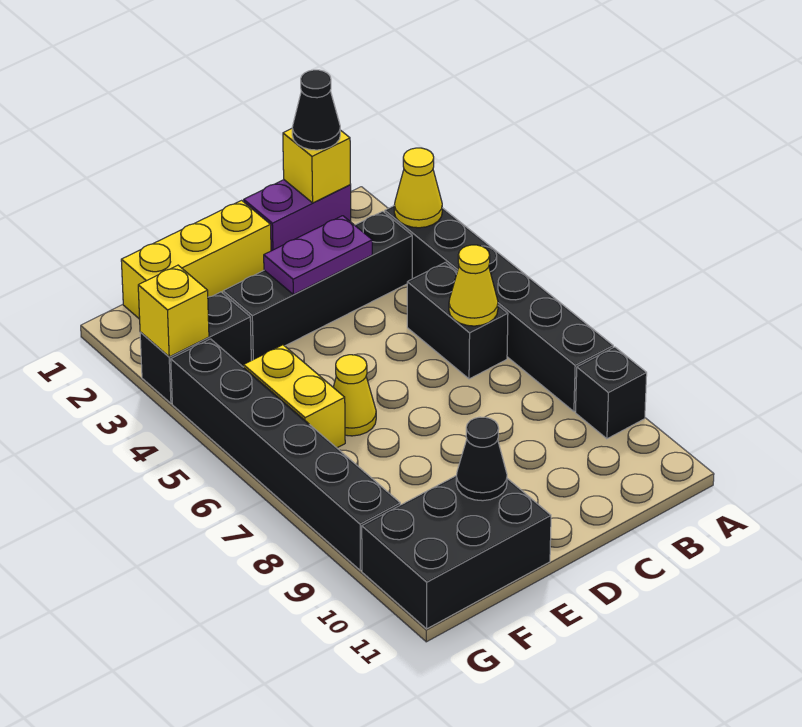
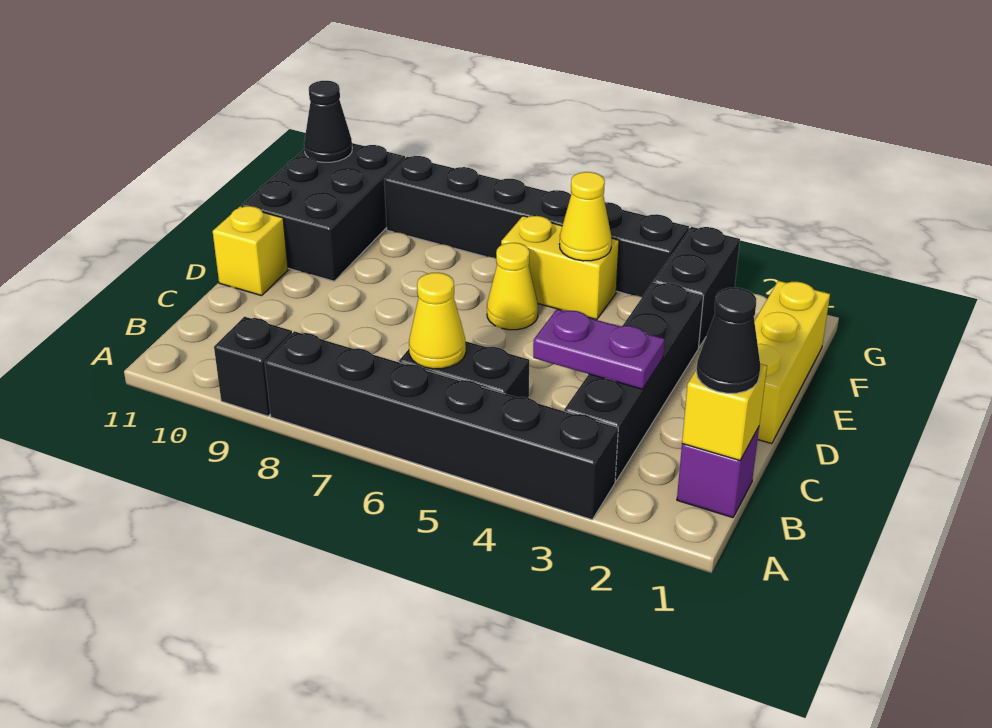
yellow 1x1 cone [394,148,442,228] -> yellow 1x1 cone moved to [559,172,612,261]
purple 1x2 brick [244,180,351,251] -> purple 1x1 brick [677,427,759,518]
purple 1x2 plate [264,216,372,294] -> purple 1x2 plate turned to [533,309,665,389]
black 1x1 cone [456,417,507,501] -> black 1x1 cone moved to [304,81,352,162]
yellow 1x1 brick [138,265,209,357] -> yellow 1x1 brick moved to [213,206,288,296]

